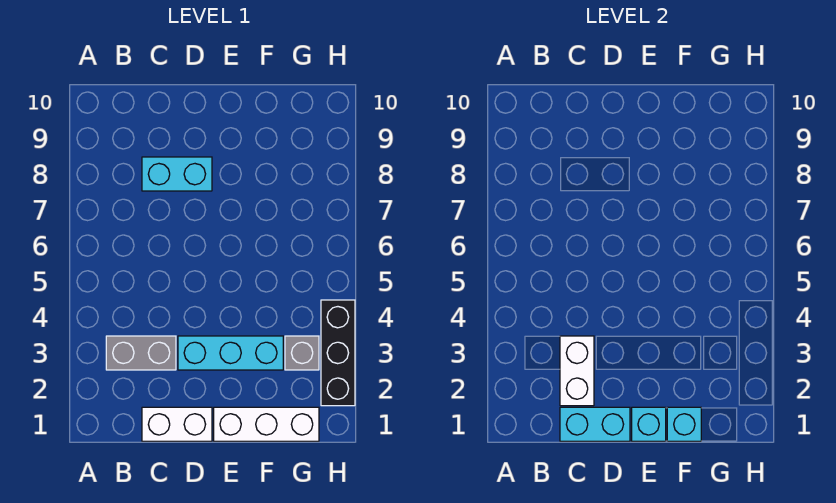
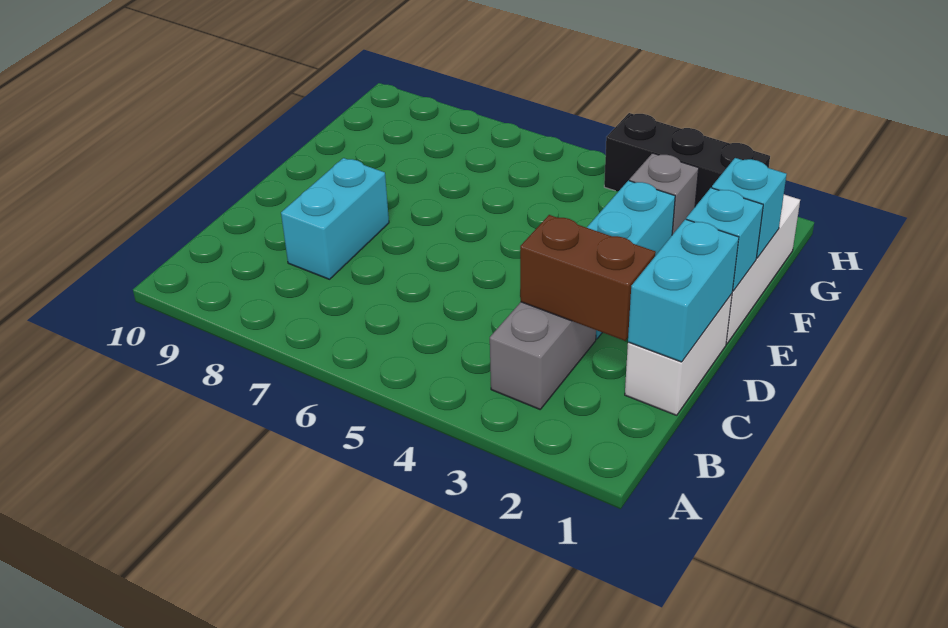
white 1x2 brick [560,336,594,406] -> brown 1x2 brick [520,215,656,341]

